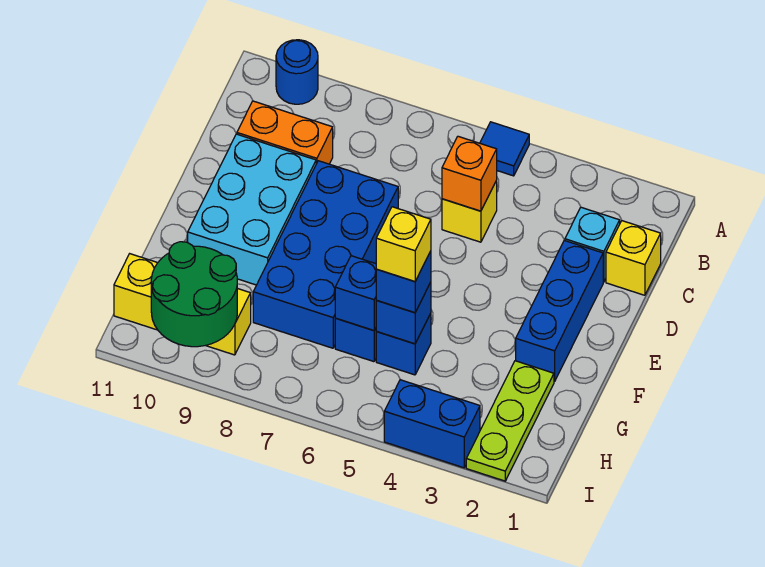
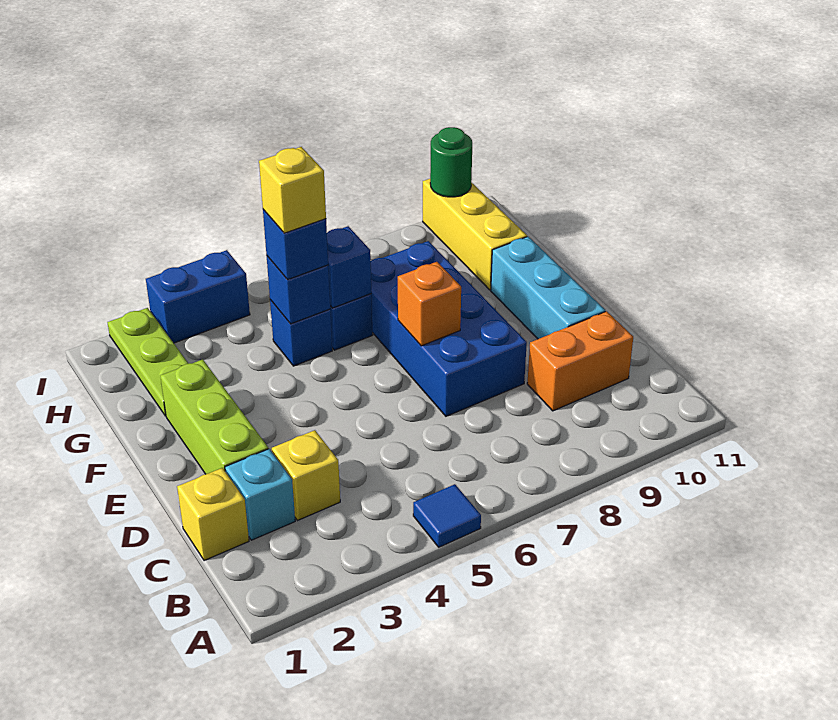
blue 1x1 round brick [276,40,318,104] -> none
yellow 1x1 brick [442,181,497,242] -> yellow 1x1 brick moved to [272,430,340,521]
orange 1x1 brick [442,136,497,211] -> orange 1x1 brick moved to [398,262,461,346]
blue 1x3 brick [516,240,603,382] -> lime 1x3 brick [160,359,268,474]
cyan 2x3 brick [188,134,316,285] -> cyan 1x3 brick [491,237,605,339]
yellow 1x3 brick [114,254,251,355] -> yellow 1x3 brick turned to [423,179,527,290]
green 2x2 round brick [151,242,237,347] -> green 1x1 round brick [430,127,472,197]

